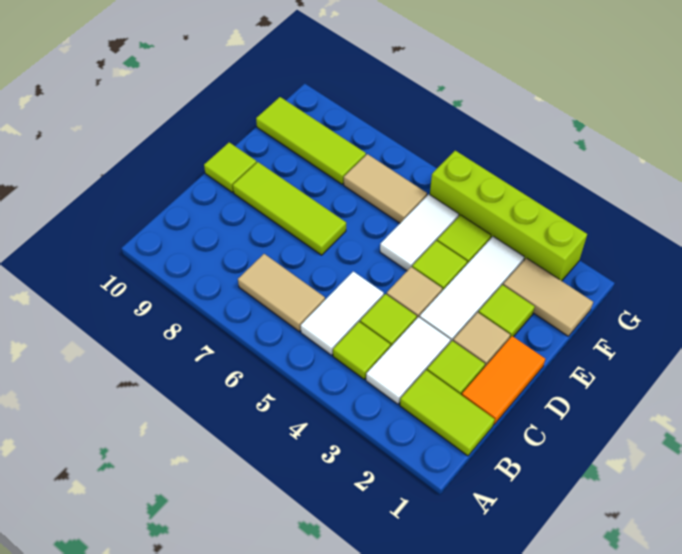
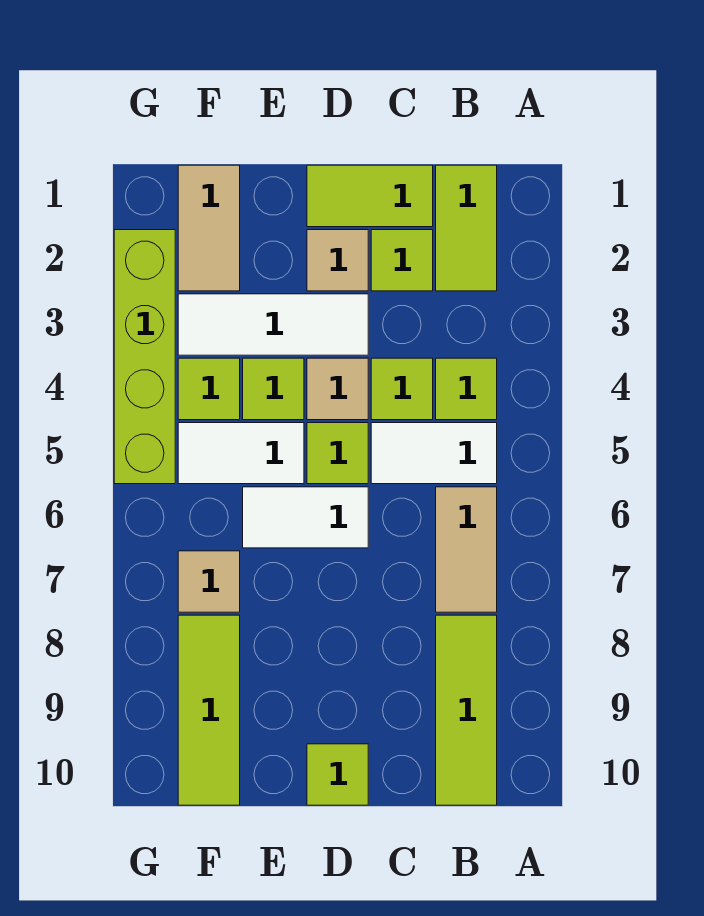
white 1x2 tile [366,317,450,404] -> white 1x2 tile moved to [243,487,368,548]
orange 1x2 tile [462,336,545,425] -> lime 1x2 tile [307,165,433,227]
lime 1x3 tile [233,162,346,255] -> lime 1x3 tile moved to [436,615,497,805]
lime 1x1 tile [478,285,535,339] -> lime 1x1 tile moved to [307,423,368,484]
tan 1x2 tile [344,154,427,223] -> tan 1x1 tile [178,551,240,612]

